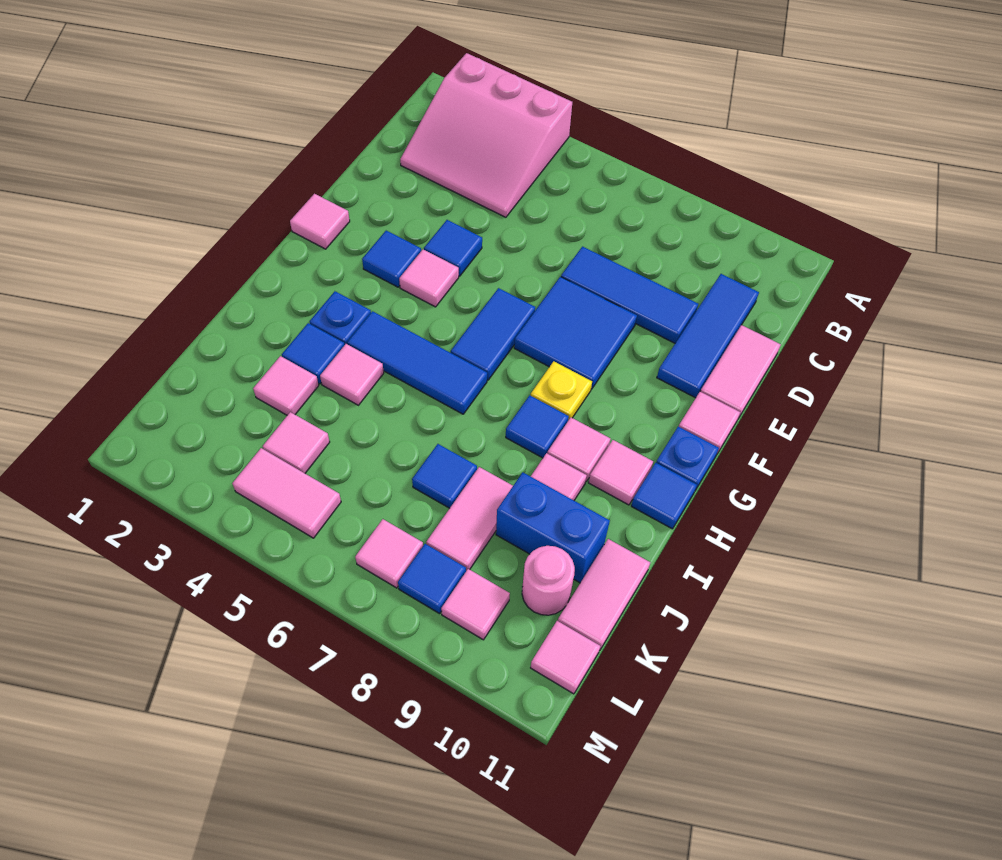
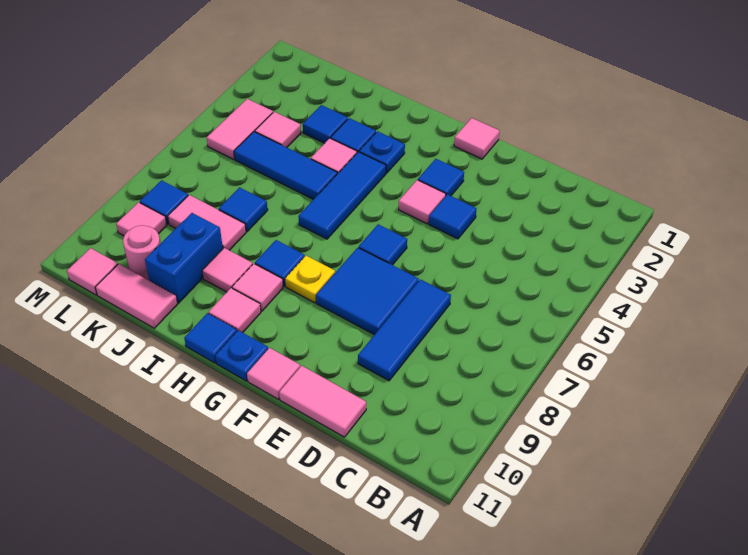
pink 3x3 slope [400,53,572,217] -> none
blue 1x3 tile [657,274,759,398] -> blue 1x3 tile moved to [234,132,337,200]
blue 1x2 tile [451,288,535,380] -> blue 1x1 tile [359,224,407,265]
pink 1x1 tile [253,356,319,415] -> blue 1x1 tile [303,105,348,143]
pink 1x1 tile [355,519,423,588] -> none

